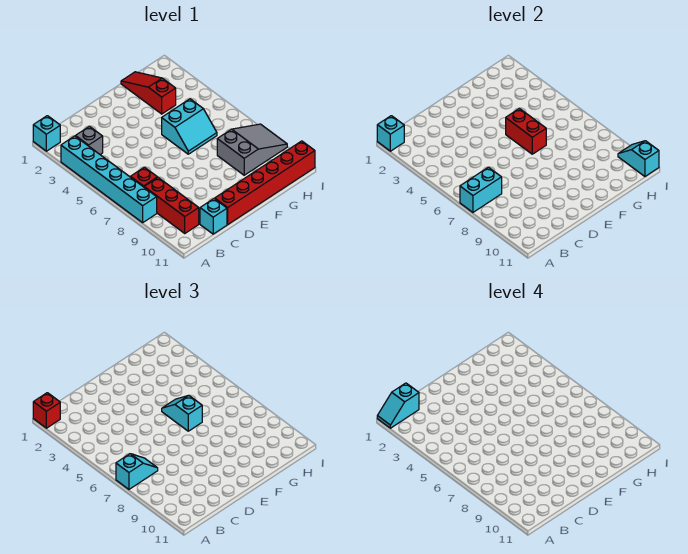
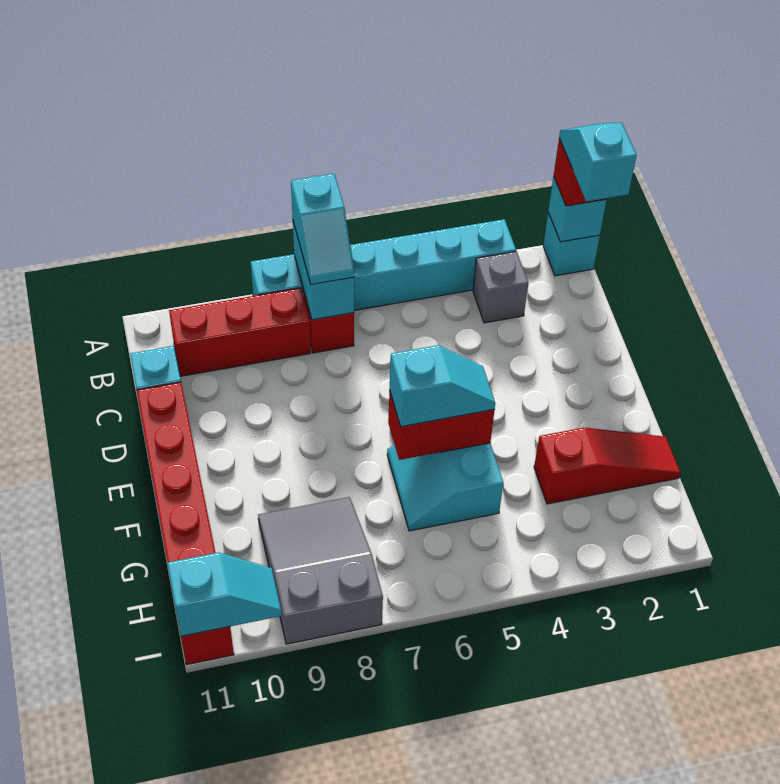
grey 2x3 slope [217,124,287,175] -> grey 2x3 slope turned to [258,497,383,644]

